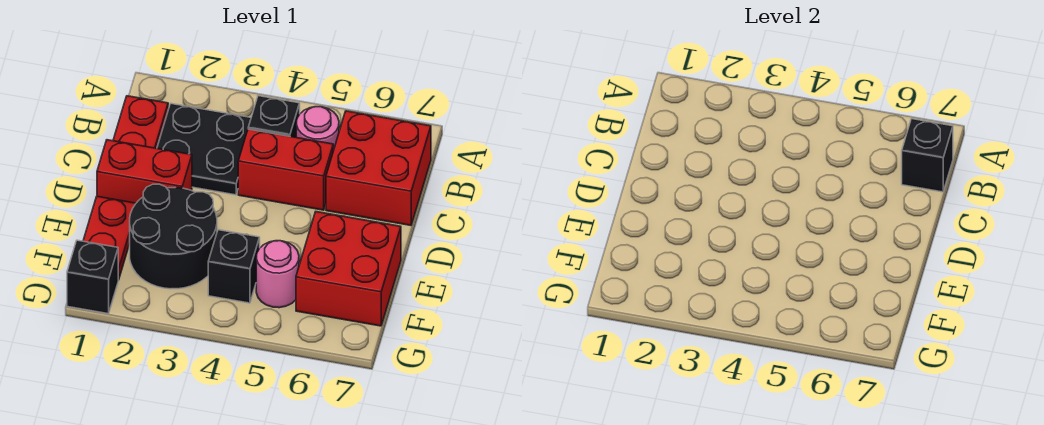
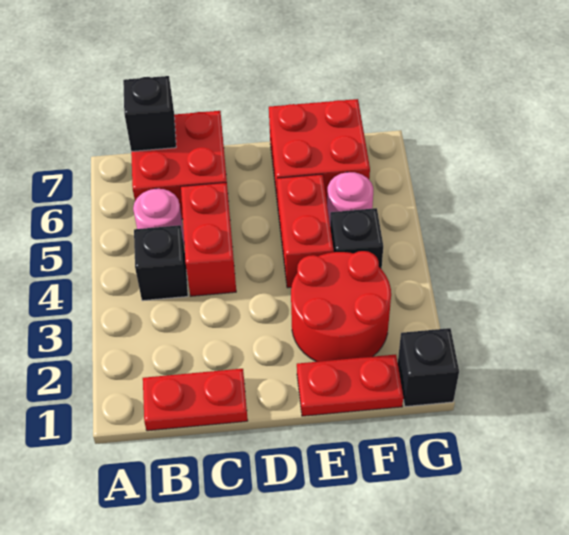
black 2x2 plate [157,104,251,195] -> none
red 1x2 brick [97,140,192,203] -> red 1x2 brick moved to [277,174,334,288]
black 2x2 round brick [130,184,217,289] -> red 2x2 round brick [291,251,391,362]

